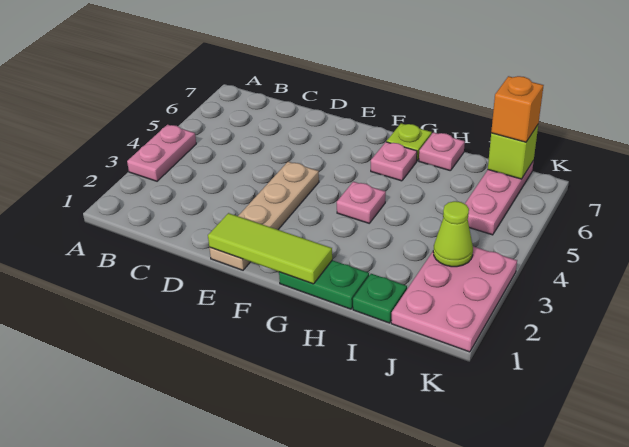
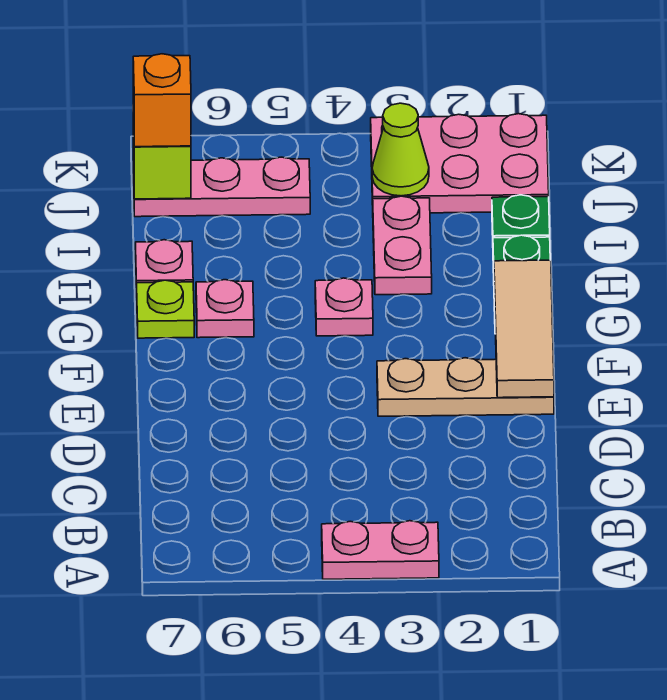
tan 1x4 plate [209,162,319,270] -> tan 1x3 plate [377,358,554,416]
lime 1x3 tile [208,213,332,284] -> tan 1x3 tile [494,260,554,398]
none -> pink 1x2 plate [373,196,432,295]

